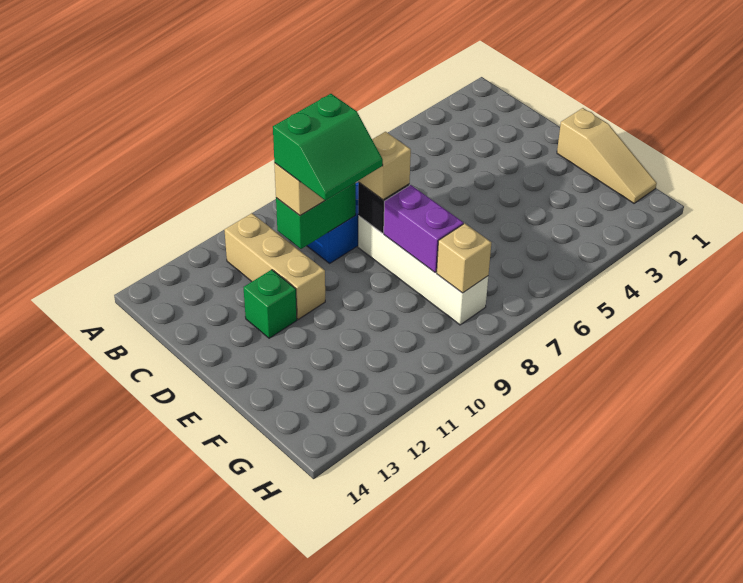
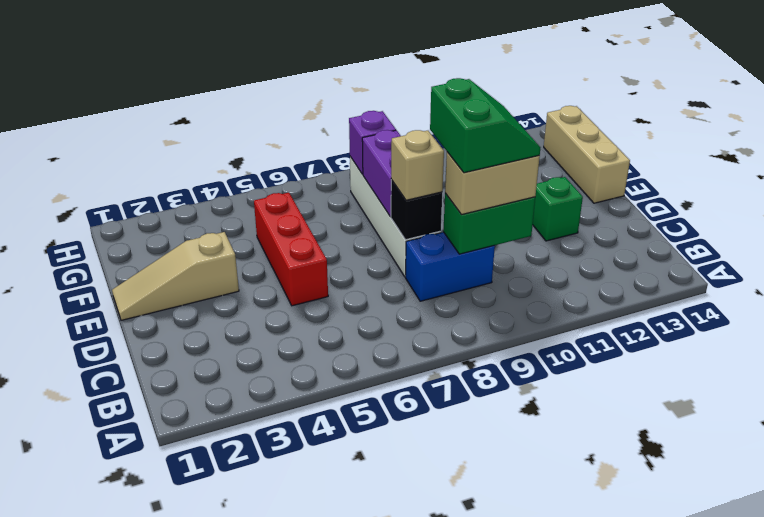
tan 1x3 brick [225,213,325,319] -> tan 1x3 brick moved to [544,106,630,203]
green 2x2 slope [273,94,383,200] -> green 2x2 slope turned to [430,78,540,173]
none -> red 1x3 brick [254,193,328,306]
tan 1x3 slope [557,108,657,203] -> tan 1x3 slope turned to [112,232,239,320]
tan 1x1 brick [437,223,491,293] -> purple 1x1 brick [349,111,396,174]

